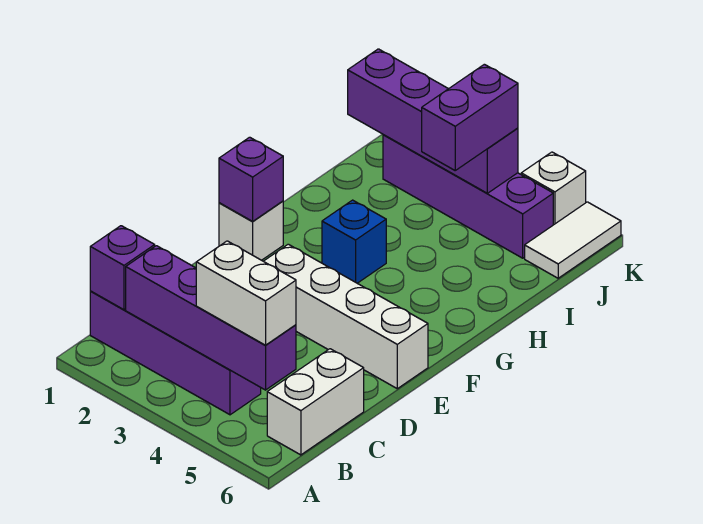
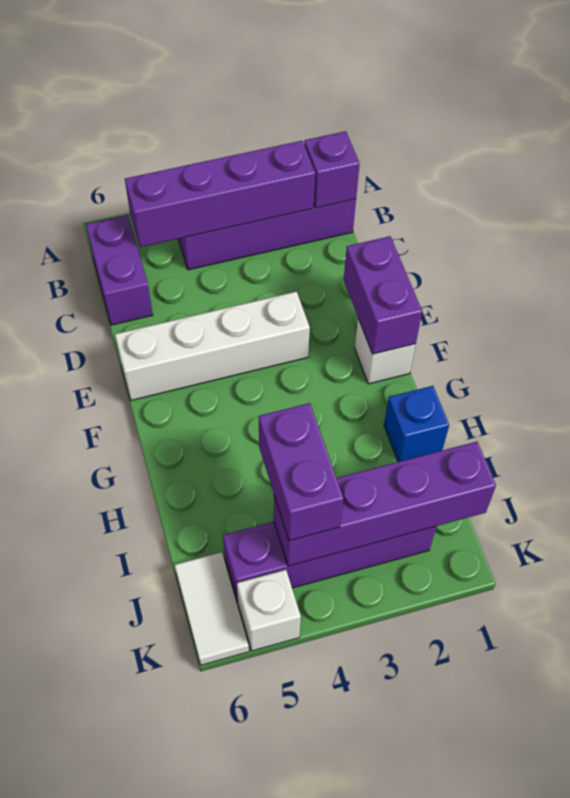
white 1x2 brick [196,241,296,345] -> none
white 1x2 brick [267,349,364,455] -> purple 1x2 brick [86,215,153,325]
purple 1x1 brick [219,137,283,222] -> purple 1x2 brick [344,236,422,354]
blue 1x1 brick [322,200,386,283] -> blue 1x1 brick moved to [384,386,449,462]

